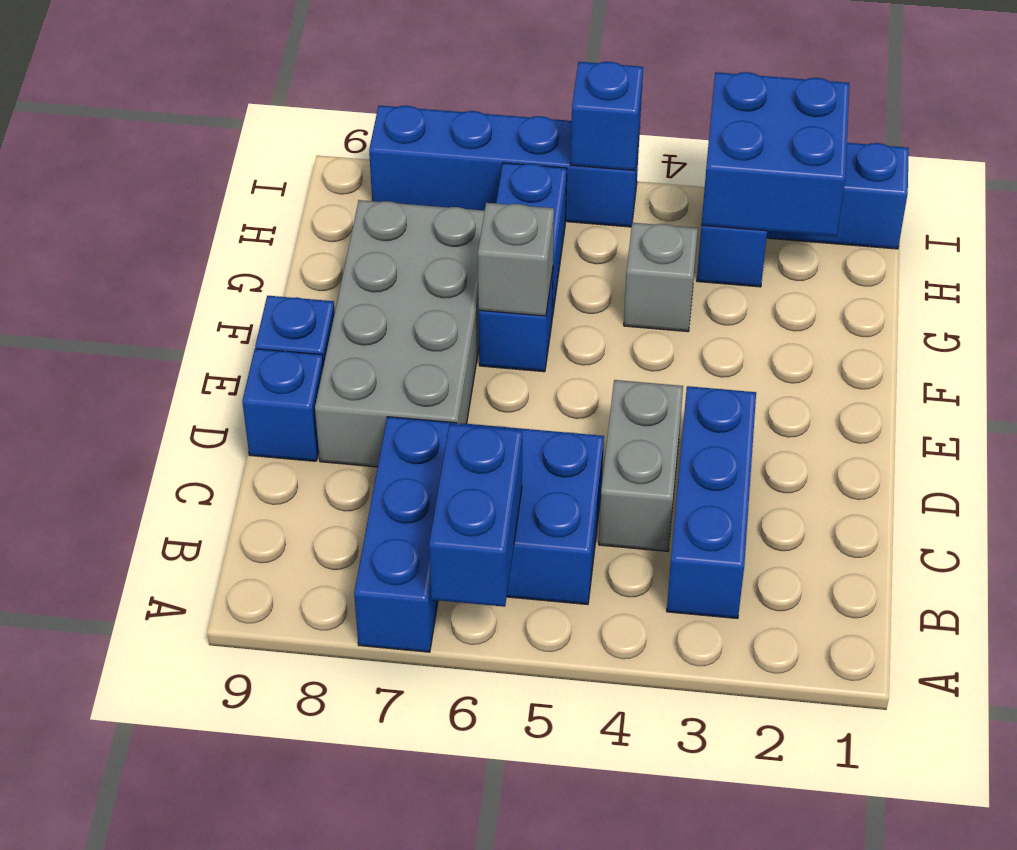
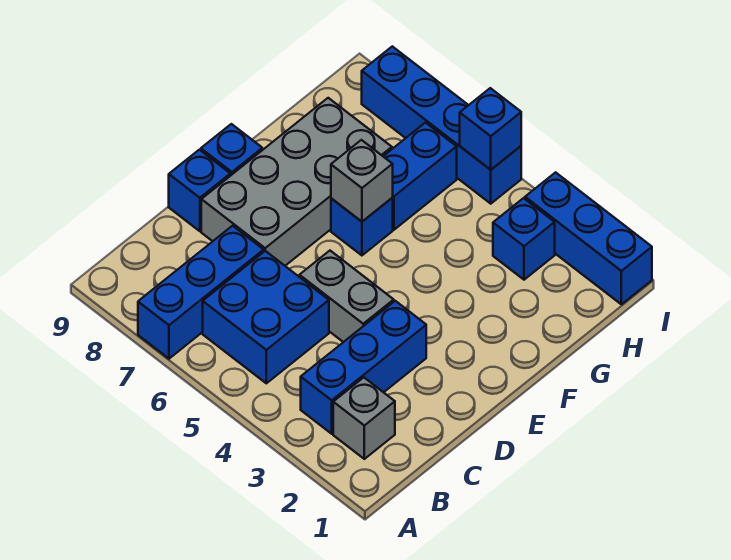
blue 1x2 brick [429,424,522,607] -> none
grey 1x2 brick [599,380,683,551] -> grey 1x2 brick turned to [299,251,394,342]
grey 1x1 brick [624,223,698,332] -> grey 1x1 brick moved to [333,378,395,459]
blue 2x2 brick [702,72,849,236] -> none

